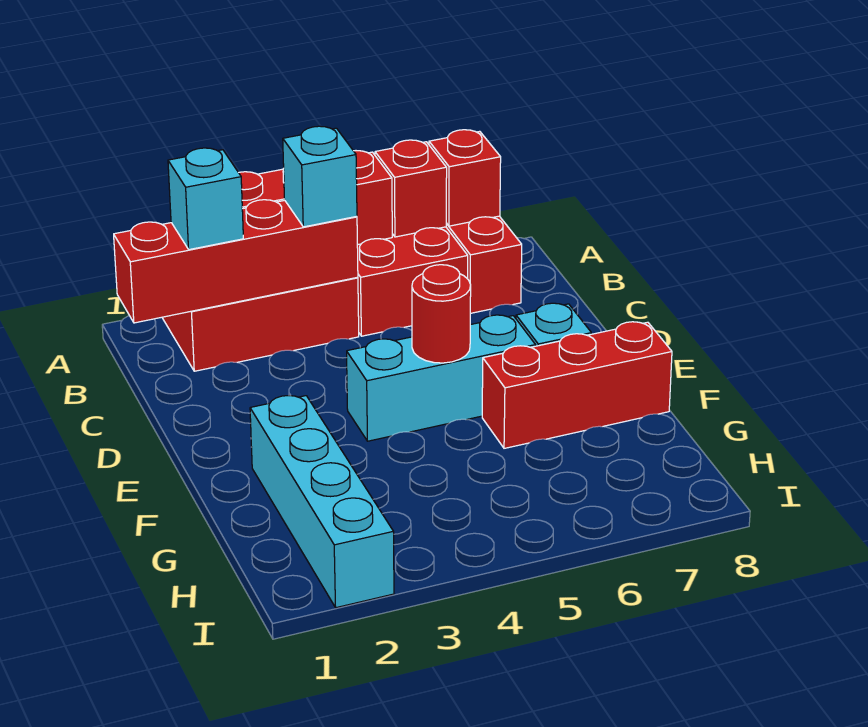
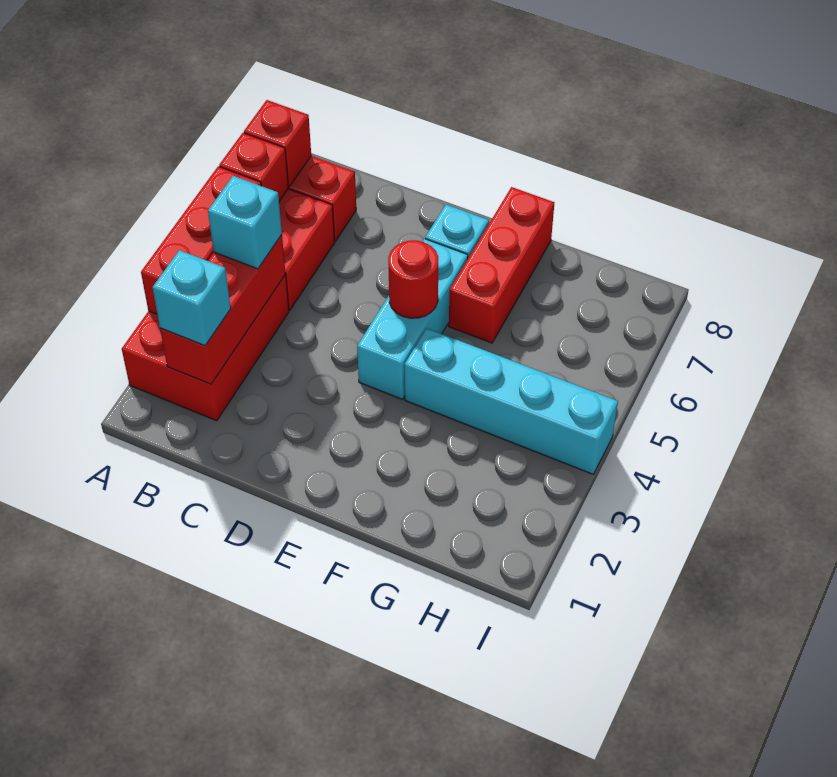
red 1x4 brick [114,200,358,323] -> red 1x3 brick [160,235,286,384]
cyan 1x4 brick [250,396,394,608] -> cyan 1x4 brick moved to [405,328,618,474]

